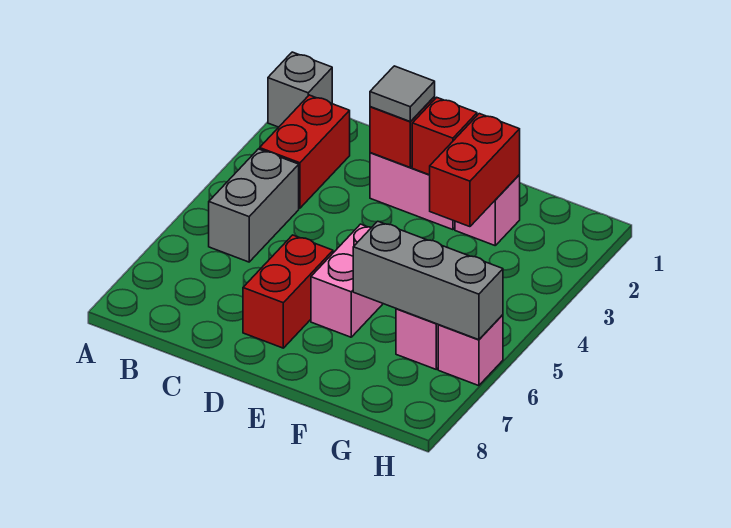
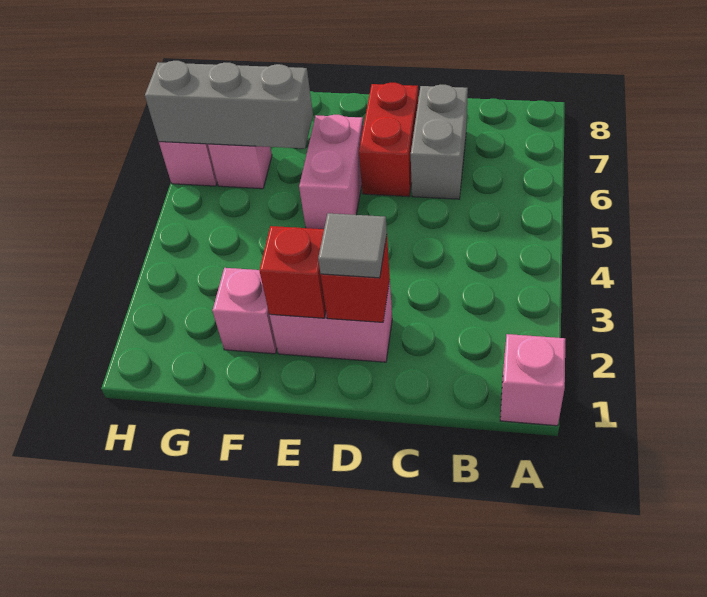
grey 1x1 brick [268,52,332,127] -> pink 1x1 brick [500,334,565,426]
red 1x2 brick [260,95,350,208] -> none
grey 1x2 brick [209,149,299,262] -> grey 1x2 brick moved to [411,85,468,199]
red 1x2 brick [430,114,520,227] -> none

